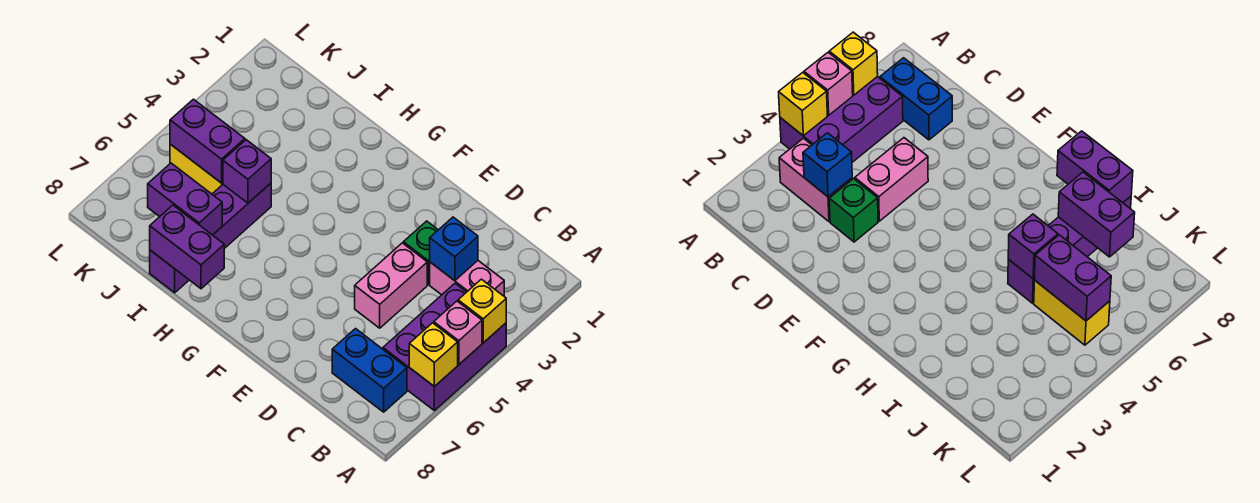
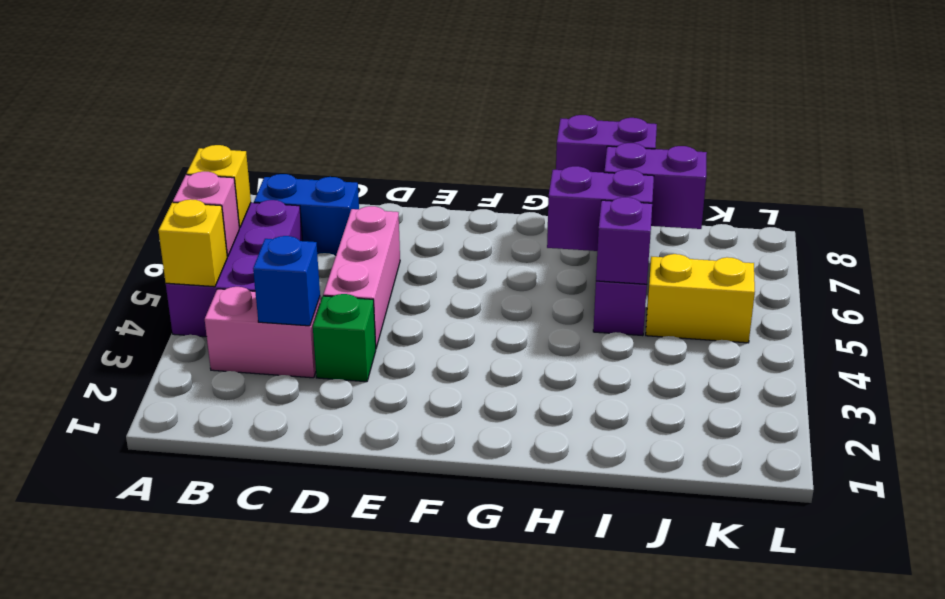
pink 1x2 brick [355,243,427,328] -> pink 1x3 brick [323,206,400,348]
purple 1x2 brick [170,99,245,183] -> purple 1x2 brick moved to [547,166,654,251]

